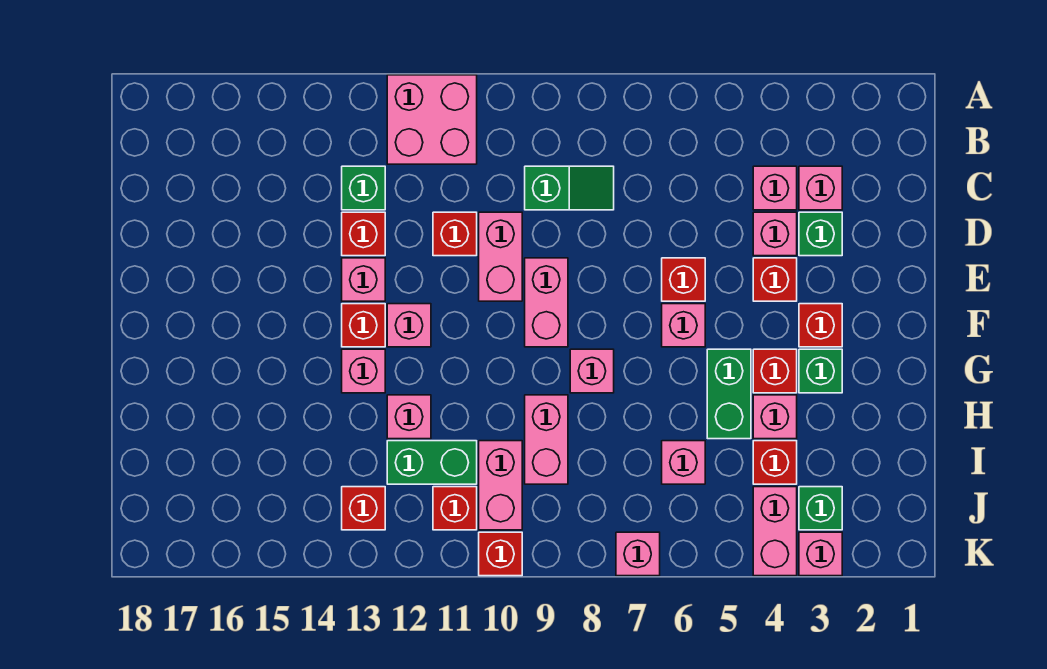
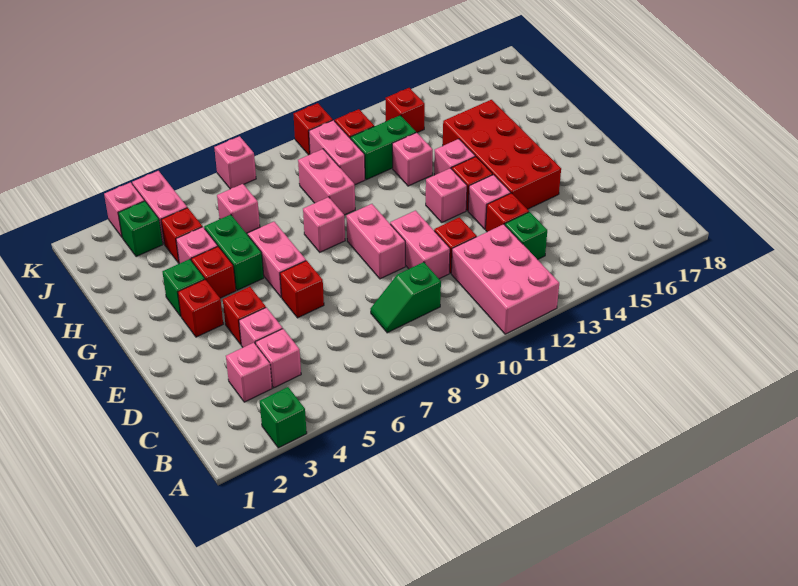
pink 2x2 brick [387,75,477,164] -> pink 2x3 brick [451,224,559,334]
green 1x1 brick [799,212,842,256] -> green 1x1 brick moved to [260,387,307,448]
none -> red 2x4 brick [443,100,561,209]
pink 1x1 brick [662,304,705,347] -> pink 1x2 brick [248,222,306,297]

